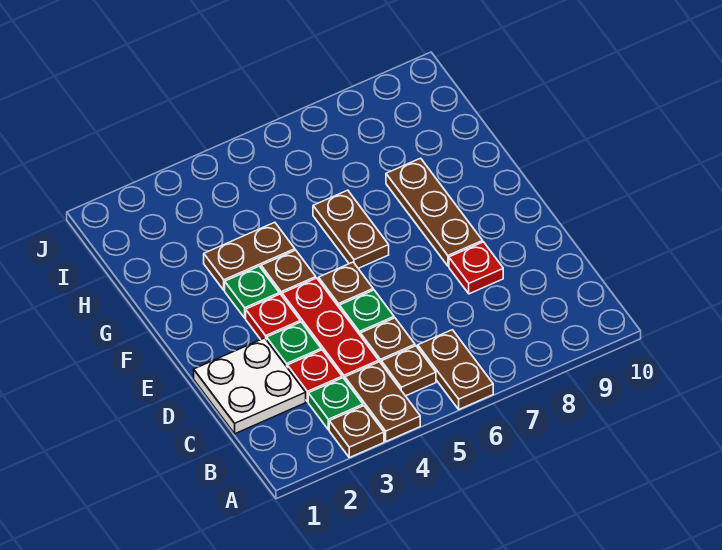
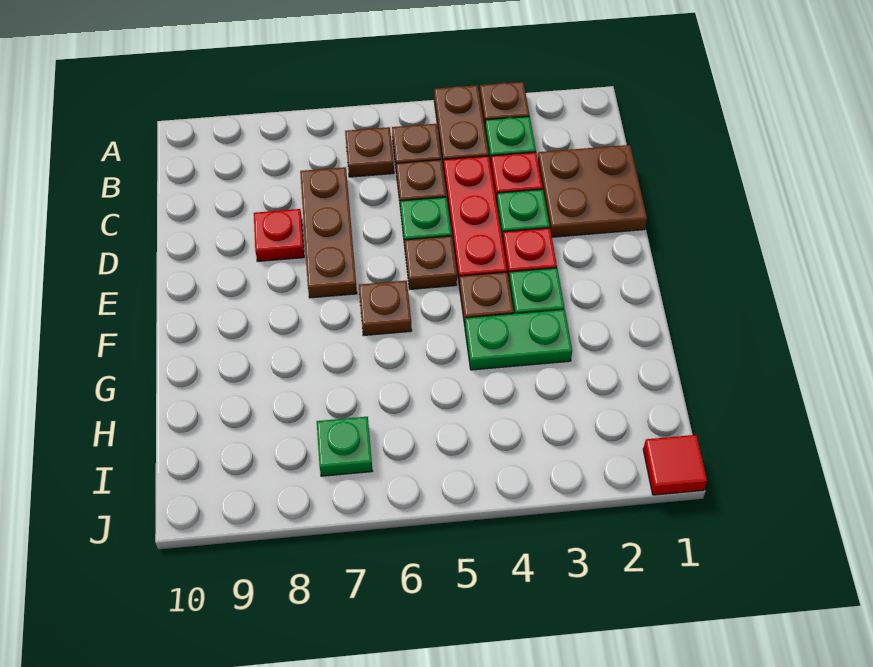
brown 1x2 plate [418,330,493,409] -> brown 1x1 plate [345,127,394,177]
white 2x2 plate [194,338,306,434] -> brown 2x2 plate [538,145,647,237]
brown 1x3 plate [386,158,483,266] -> brown 1x3 plate moved to [300,167,357,298]
brown 1x2 plate [313,190,389,268] -> brown 1x1 plate [359,281,412,336]
brown 1x2 plate [204,222,295,290] -> green 1x2 plate [465,310,572,370]
none -> green 1x1 plate [317,417,372,476]
none -> red 1x1 tile [643,435,707,495]

